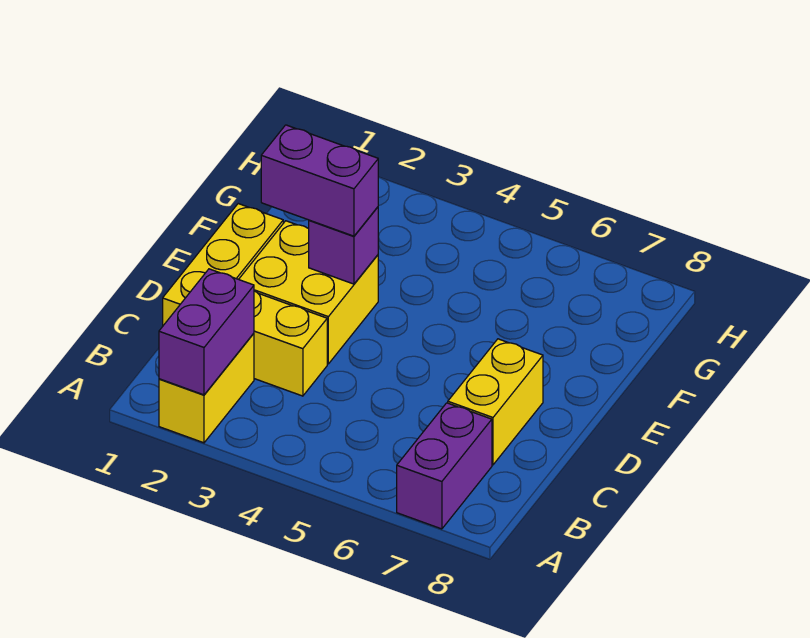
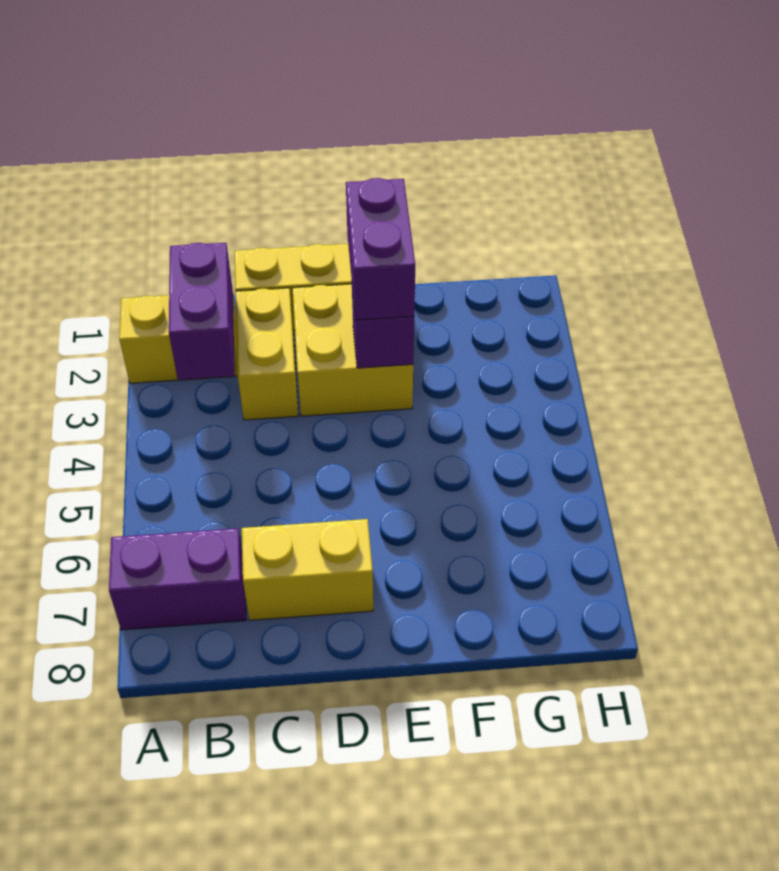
purple 1x2 brick [159,269,254,395] -> purple 1x2 brick turned to [169,243,235,380]

